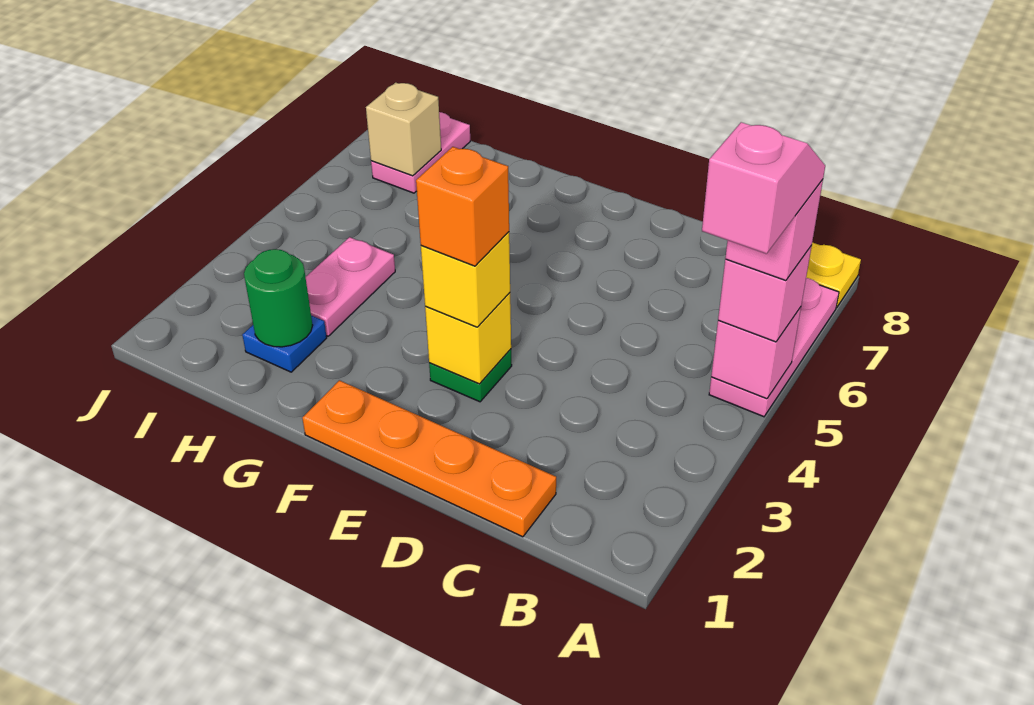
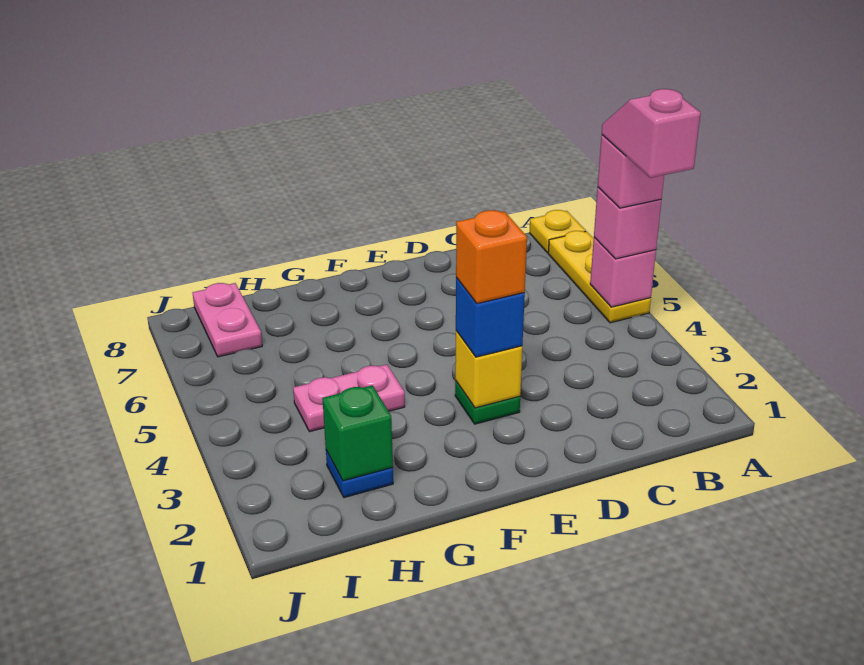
pink 1x3 plate [709,278,839,417] -> yellow 1x3 plate [548,231,651,323]
orange 1x4 plate [302,380,556,537] -> none
yellow 1x1 brick [421,232,510,327] -> blue 1x1 brick [456,278,525,357]
green 1x1 round brick [244,249,313,347] -> green 1x1 brick [322,385,393,481]
pink 1x2 plate [306,237,395,336] -> pink 1x2 plate turned to [293,364,405,432]
tan 1x1 brick [366,83,441,176] -> none

